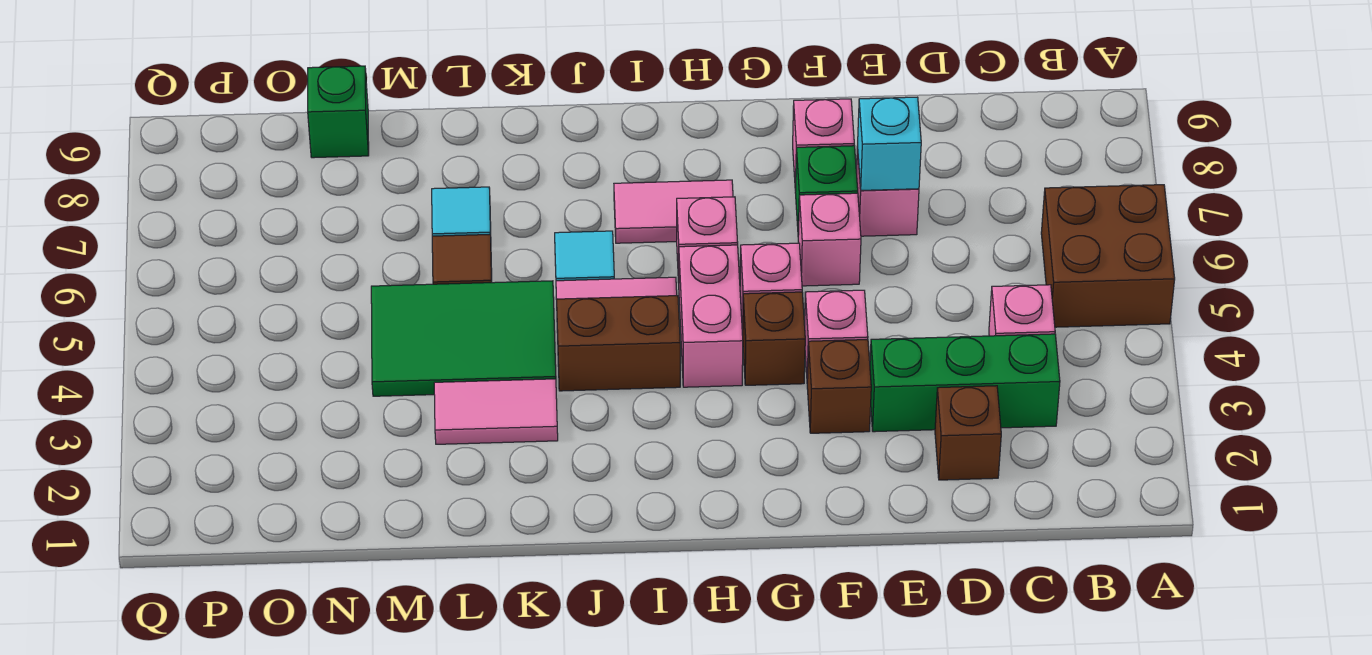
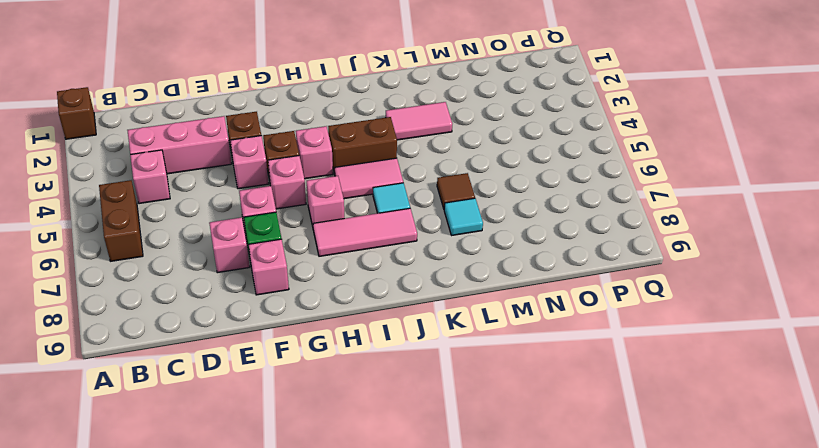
brown 2x2 brick [1041,185,1175,327] -> brown 1x2 brick [99,180,143,261]
green 1x3 brick [870,334,1060,432] -> pink 1x3 brick [127,116,232,174]
brown 1x1 brick [935,386,1001,480] -> brown 1x1 brick moved to [57,87,96,139]
cyan 1x1 brick [858,97,921,190] -> none
pink 1x2 brick [679,245,743,387] -> pink 1x1 brick [296,126,333,179]
pink 1x2 tile [614,180,733,243] -> pink 1x3 tile [313,208,417,256]
green 2x3 tile [371,281,556,396] -> none
green 1x1 brick [308,66,369,158] -> none

